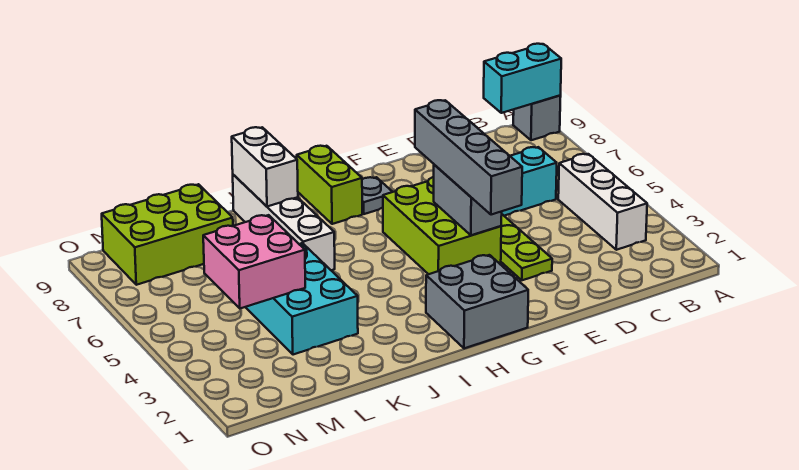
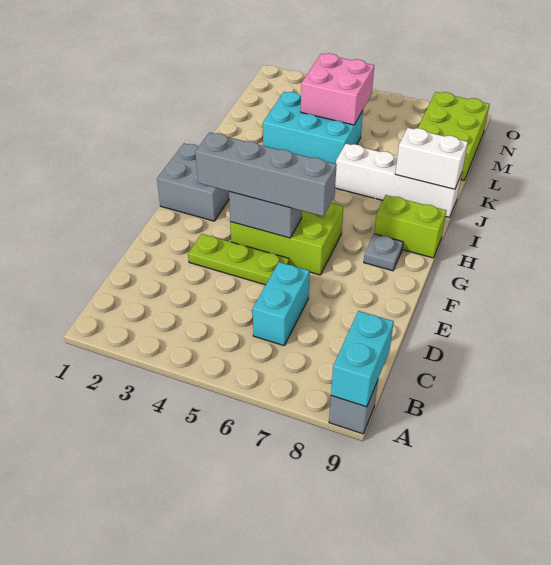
white 1x3 brick [558,154,647,250] -> none

